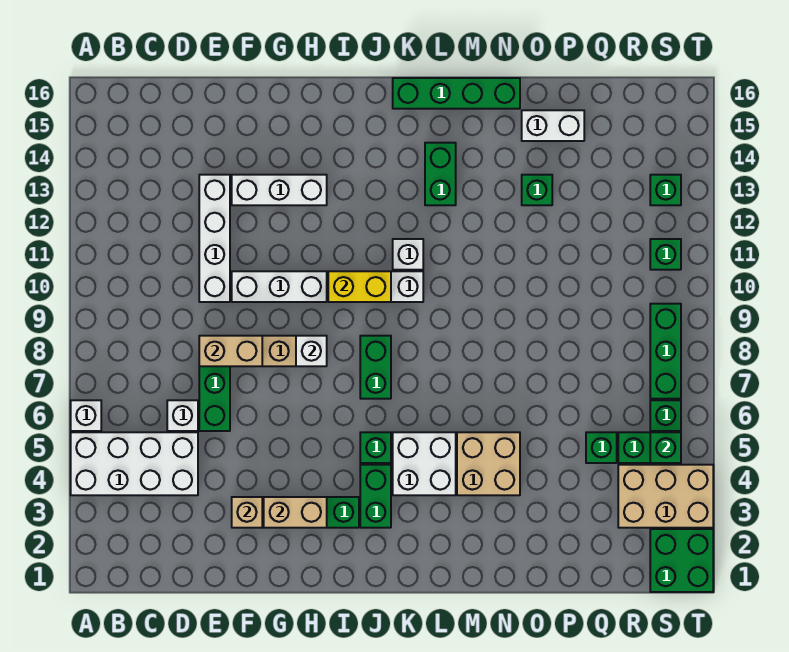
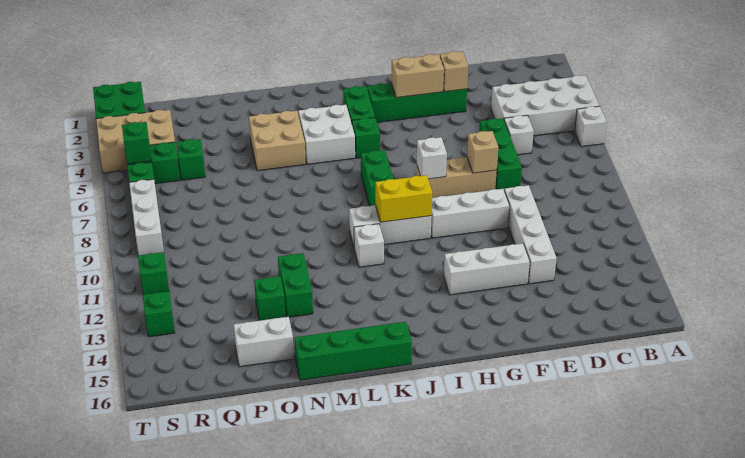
tan 1x2 brick [199,336,262,366] -> tan 1x1 brick [467,131,498,173]
green 1x2 brick [425,143,456,205] -> green 1x2 brick moved to [278,253,313,317]
green 1x3 brick [650,304,681,399] -> white 1x3 brick [129,179,164,255]

